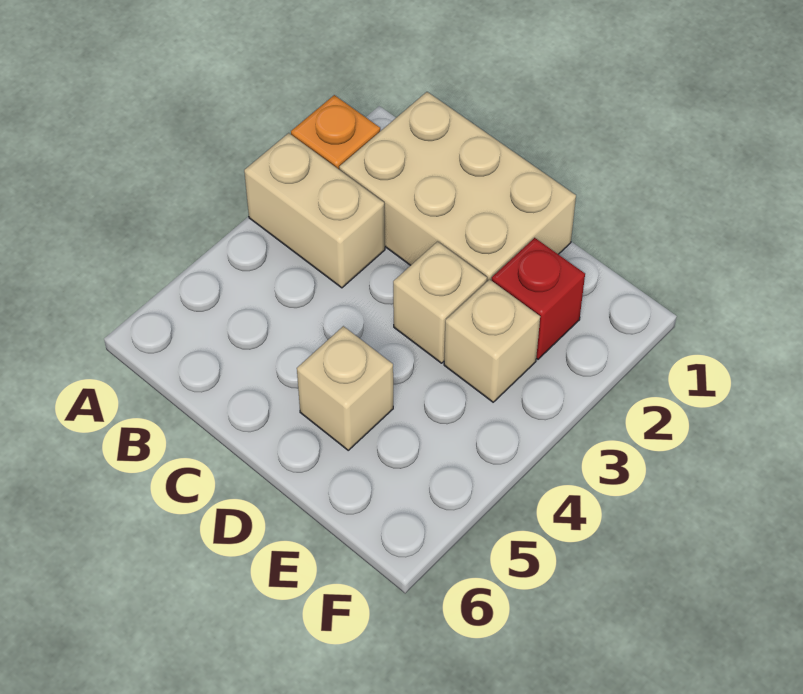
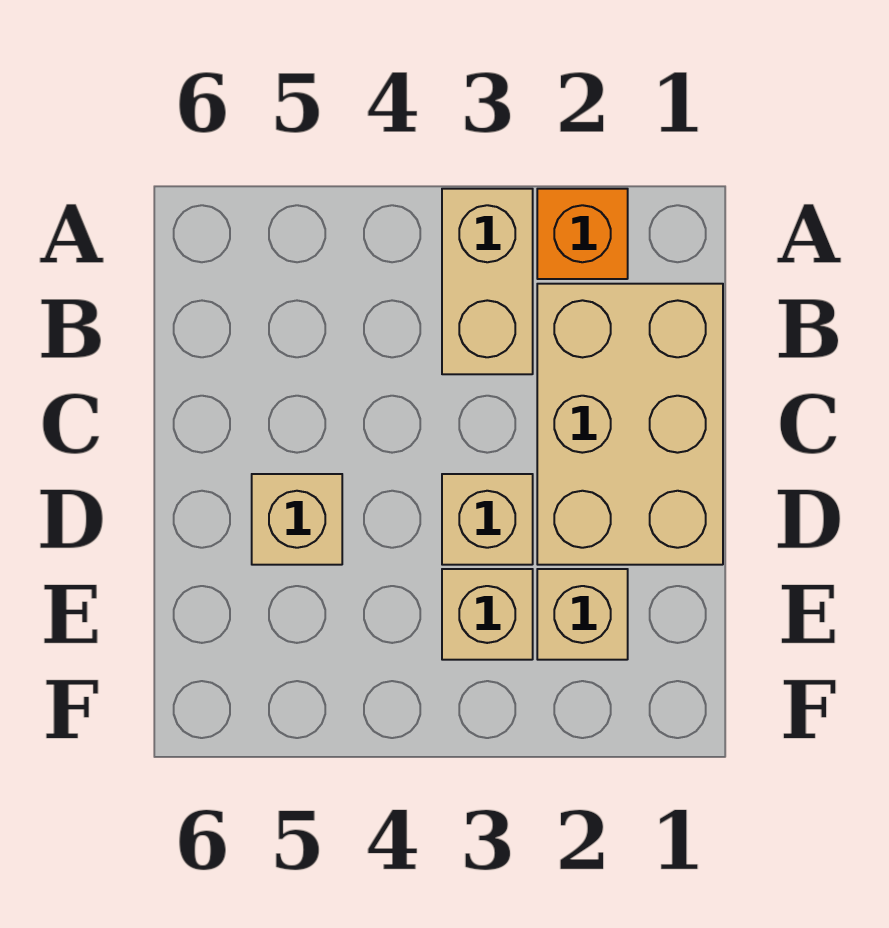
red 1x1 brick [492,238,585,359] -> tan 1x1 brick [537,569,628,660]

